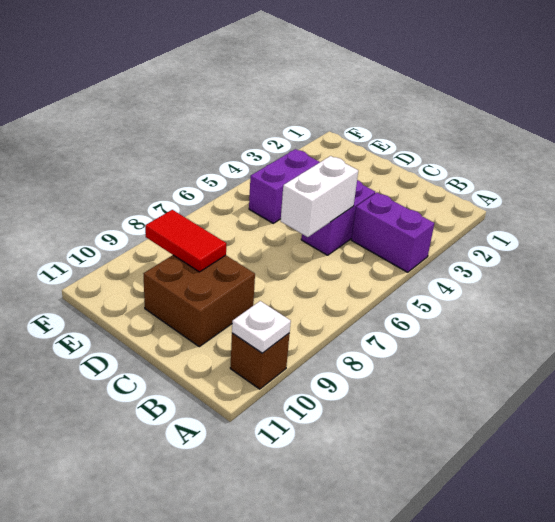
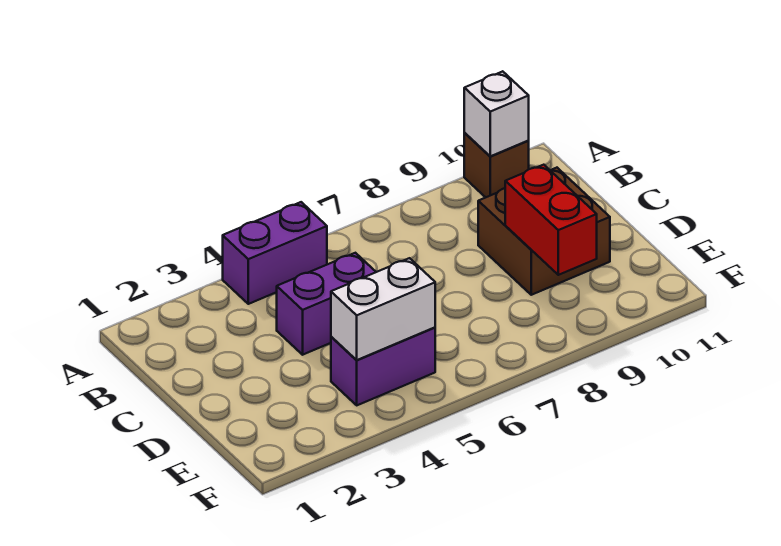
purple 1x2 brick [351,193,434,272] -> purple 1x2 brick turned to [223,202,327,304]
white 1x1 plate [232,301,291,353] -> white 1x1 brick [464,71,529,156]
white 1x2 brick [281,156,358,237] -> white 1x2 brick moved to [331,258,435,360]
red 1x2 tile [145,210,226,272] -> red 1x2 brick [505,165,597,275]

